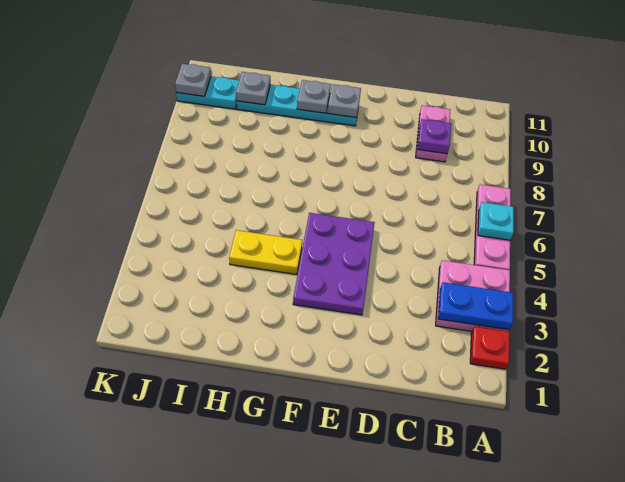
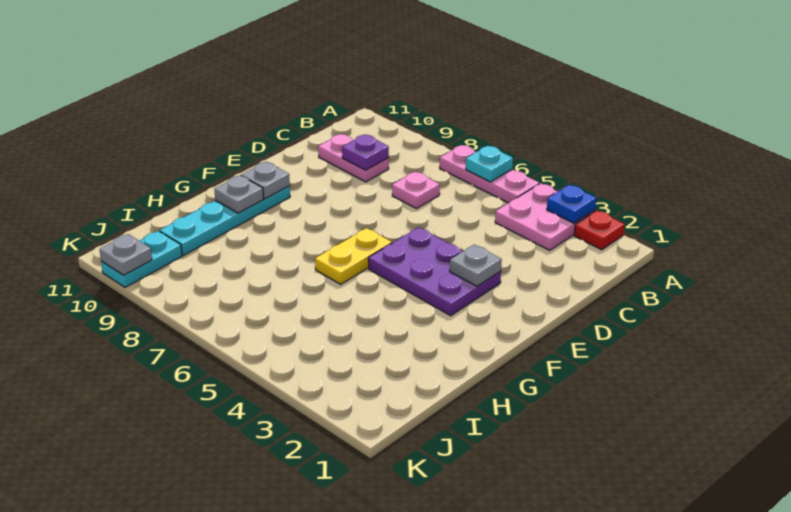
blue 1x2 plate [438,282,513,330] -> blue 1x1 plate [547,185,596,223]
none -> pink 1x1 plate [392,172,440,209]
yellow 1x2 plate [229,230,302,274] -> yellow 1x2 plate moved to [315,228,392,284]
grey 1x1 plate [236,72,270,105] -> grey 1x1 plate moved to [450,245,502,286]

